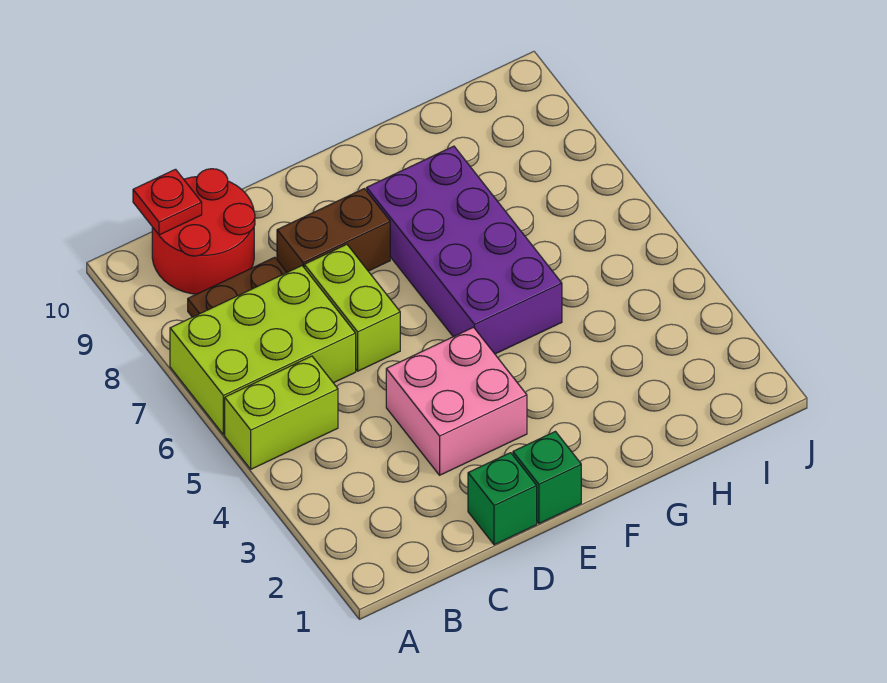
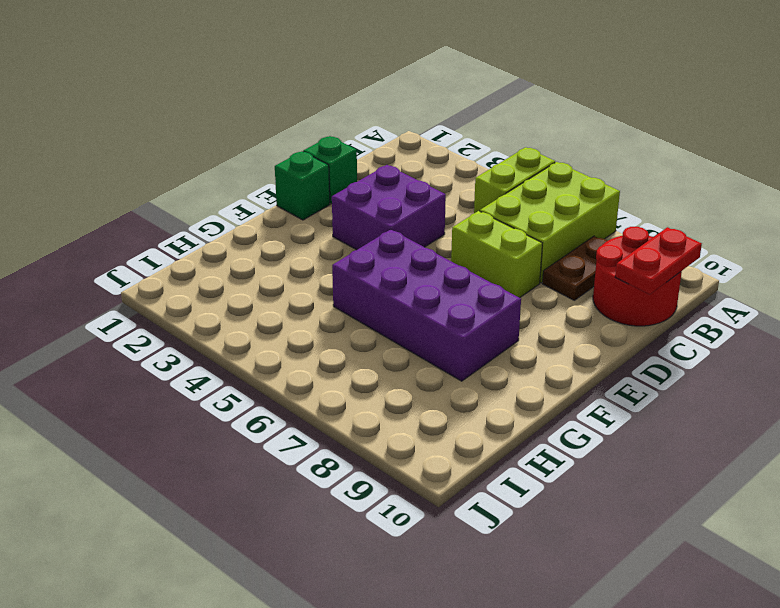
red 1x1 plate [133,169,202,235] -> red 1x2 plate [615,227,702,295]
pink 2x2 brick [386,327,527,475] -> purple 2x2 brick [332,165,446,250]
brown 1x2 brick [277,189,390,272] -> none

